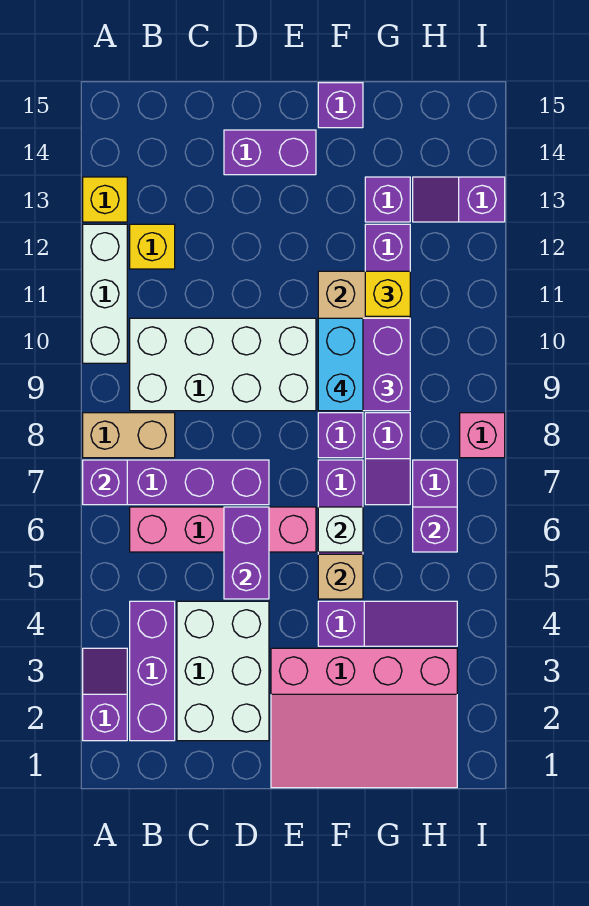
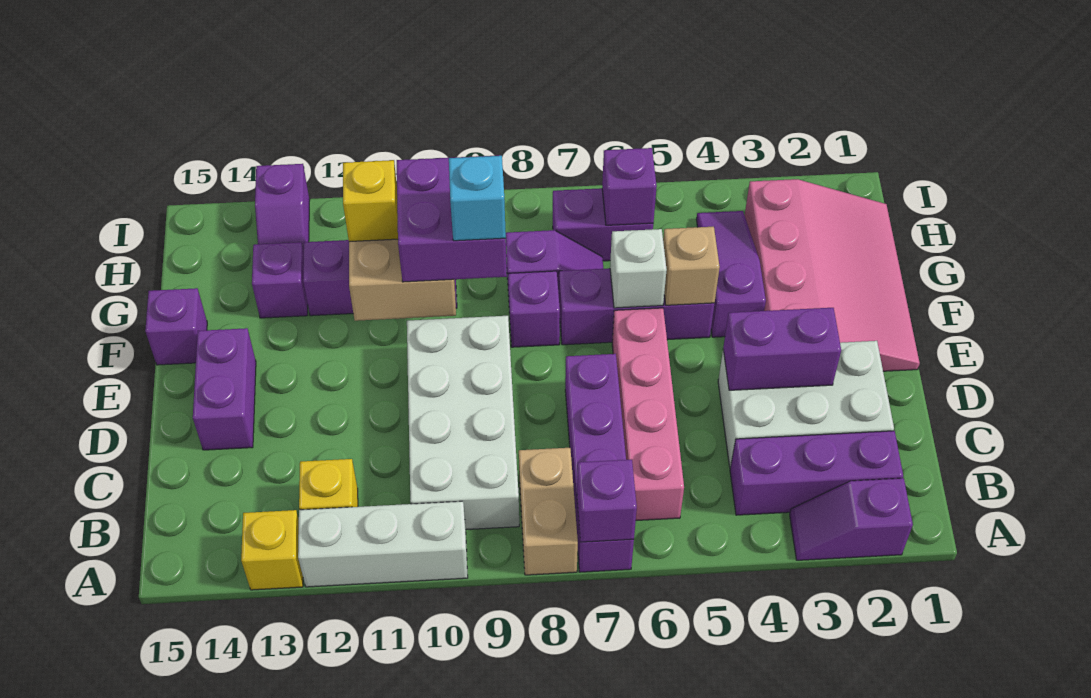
purple 1x2 brick [224,507,269,599] -> purple 1x2 brick moved to [723,308,841,390]
cyan 1x2 brick [318,318,363,411] -> cyan 1x1 brick [449,156,506,241]
pink 1x1 brick [460,413,505,458] -> none

